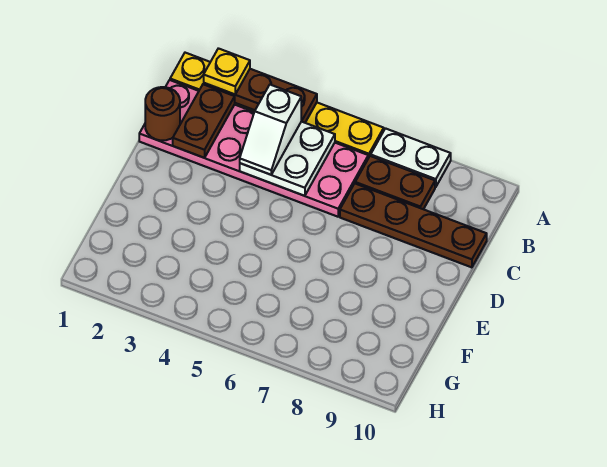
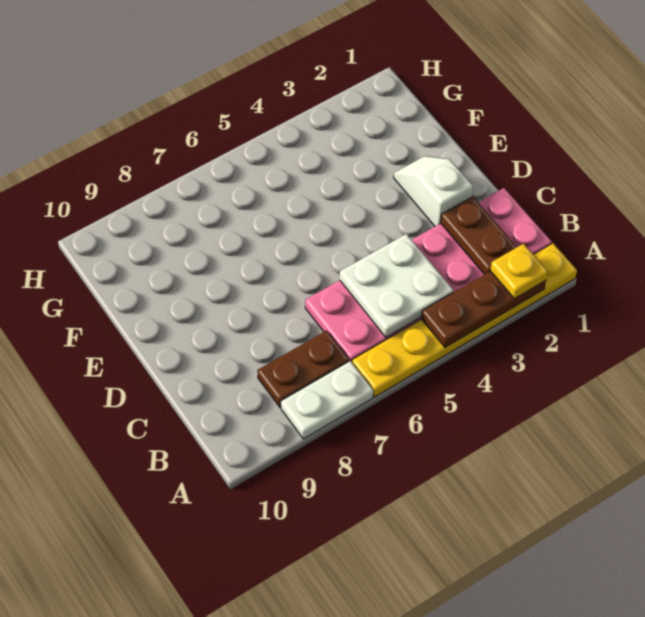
white 1x2 slope [240,85,301,175] -> white 1x2 slope moved to [394,156,473,226]
brown 1x1 round brick [145,87,180,140] -> none
brown 1x4 plate [340,184,487,267] -> none

